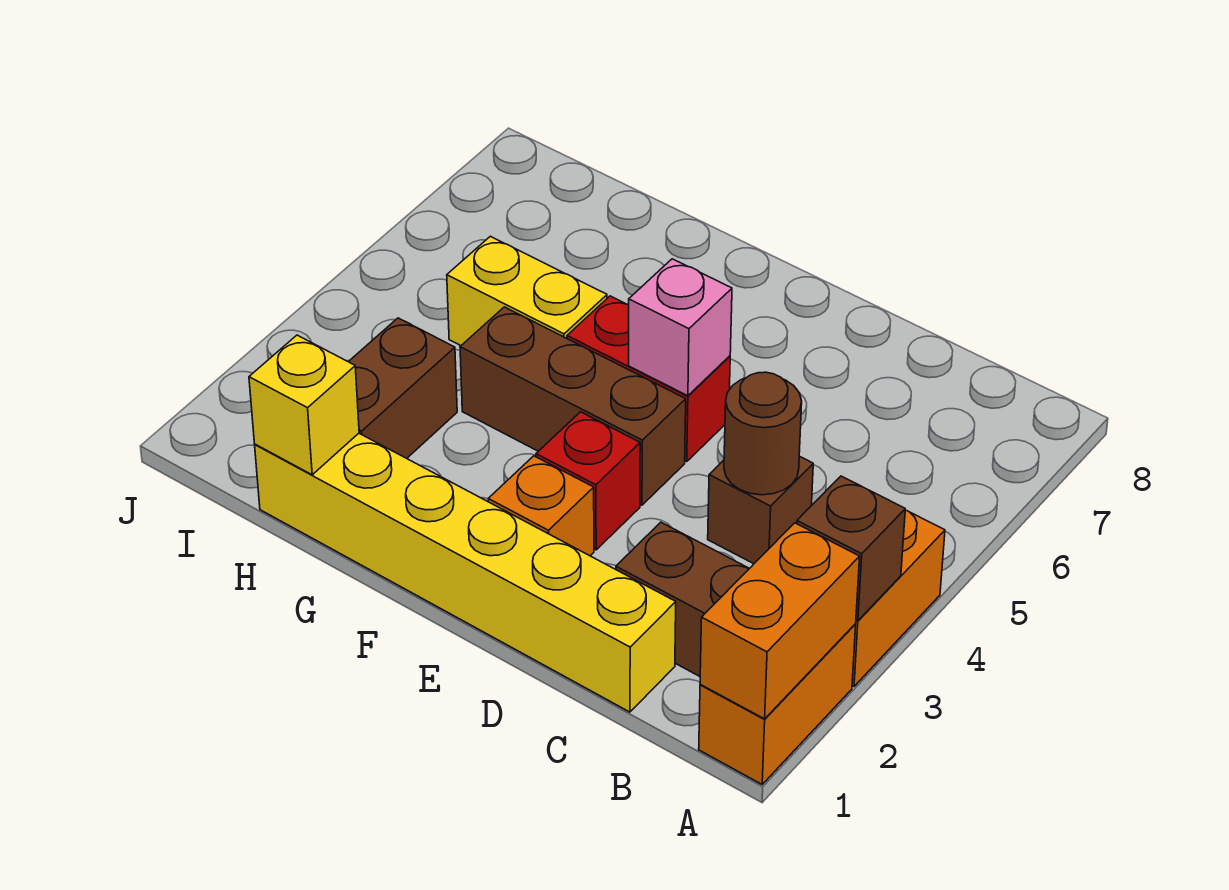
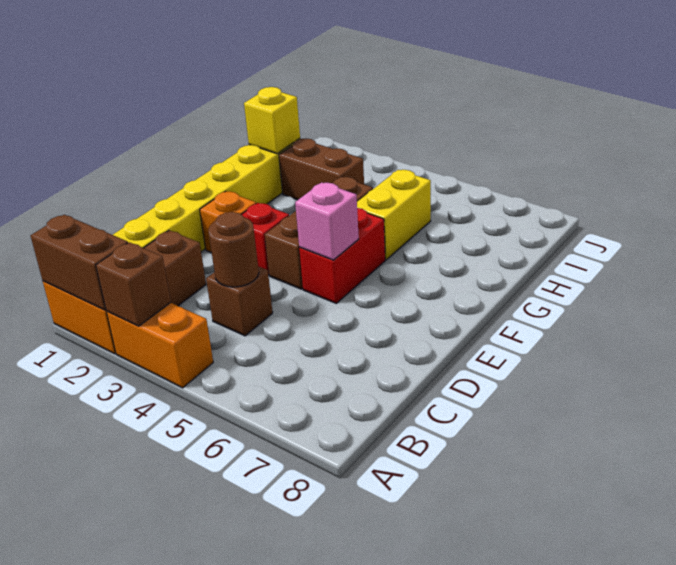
orange 1x2 brick [700,523,860,719] -> brown 1x2 brick [31,215,128,310]

